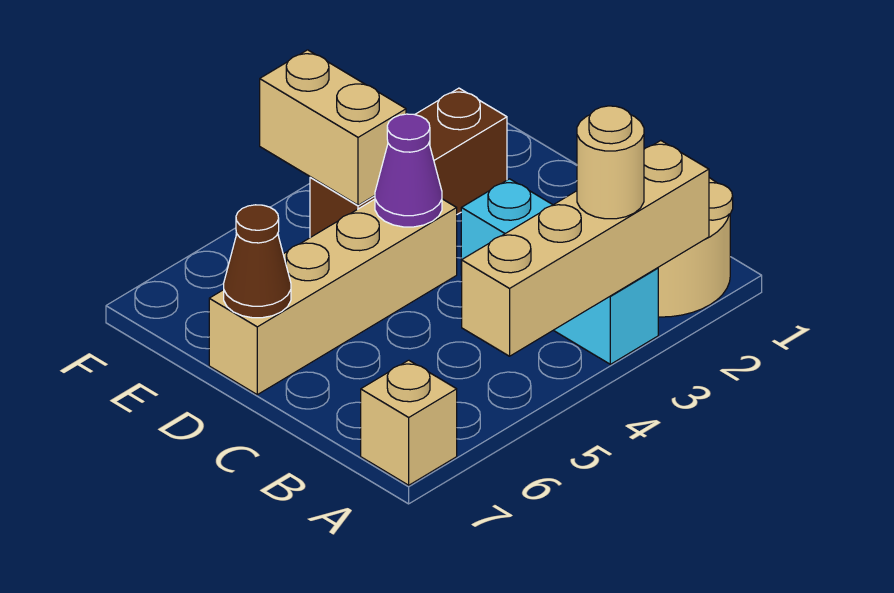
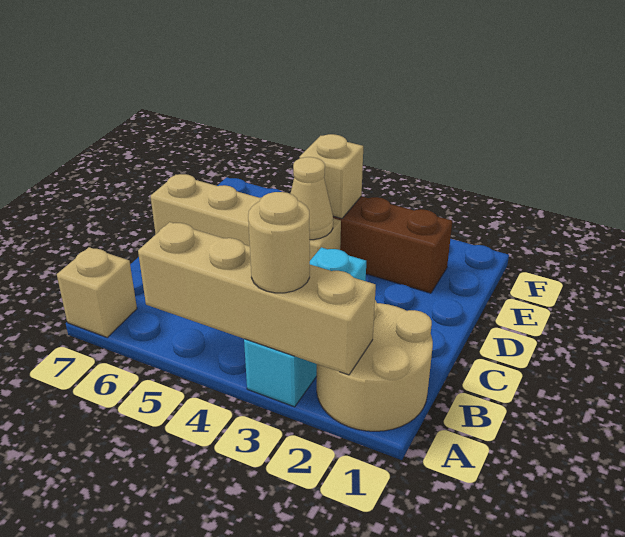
purple 1x1 cone [375,114,442,227] -> tan 1x1 cone [291,157,333,240]
brown 1x1 cone [224,205,291,318] -> none
tan 1x2 brick [260,50,406,205] -> tan 1x1 brick [300,134,363,219]

